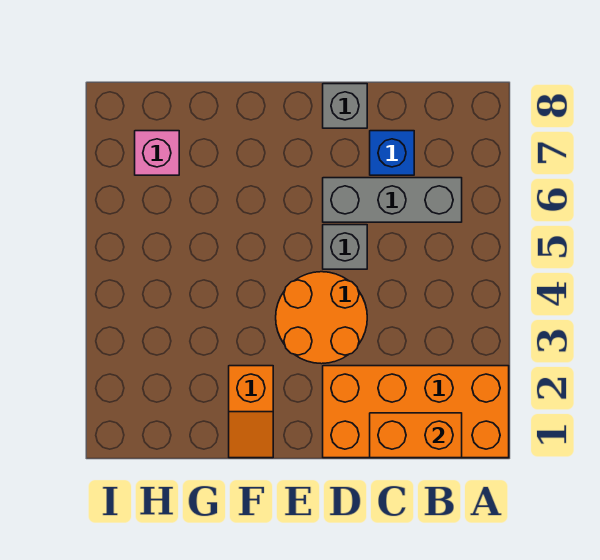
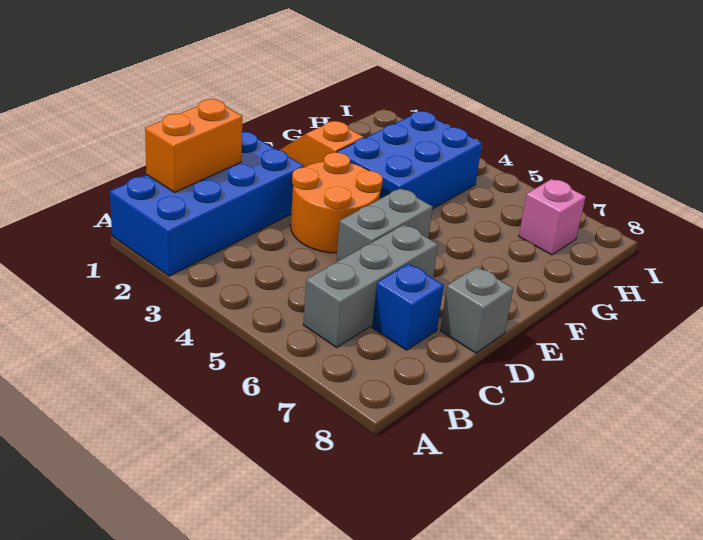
orange 2x4 brick [323,366,509,458] -> blue 2x4 brick [110,132,304,276]
grey 1x1 brick [323,225,367,269] -> grey 1x2 brick [336,188,433,262]
none -> blue 2x3 brick [337,111,482,209]

